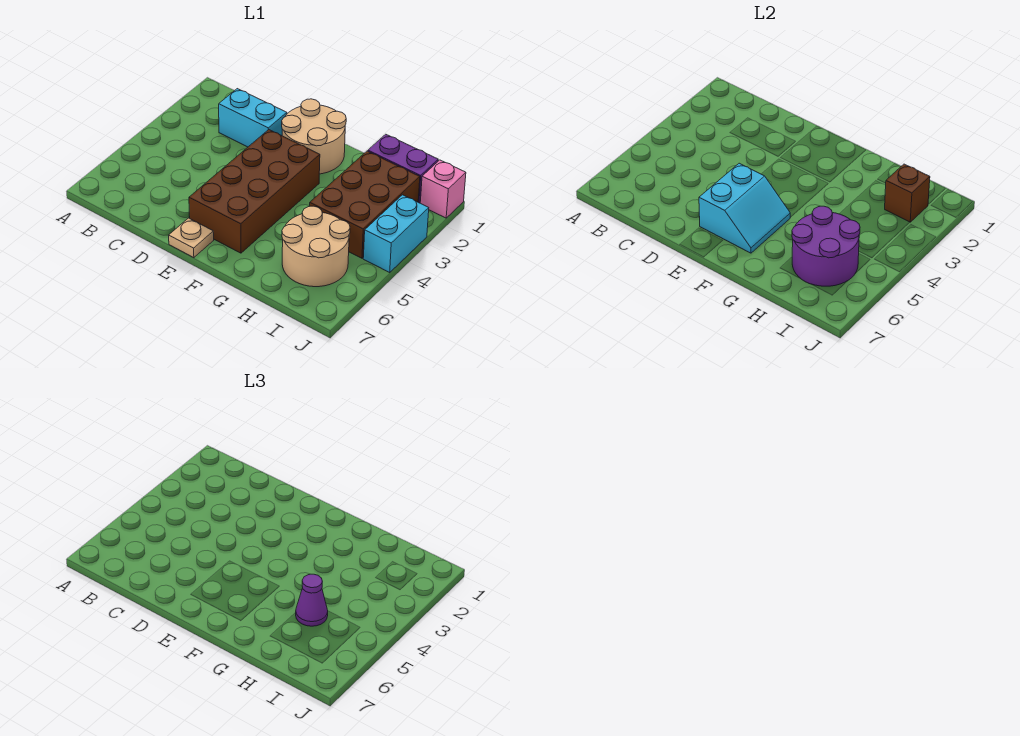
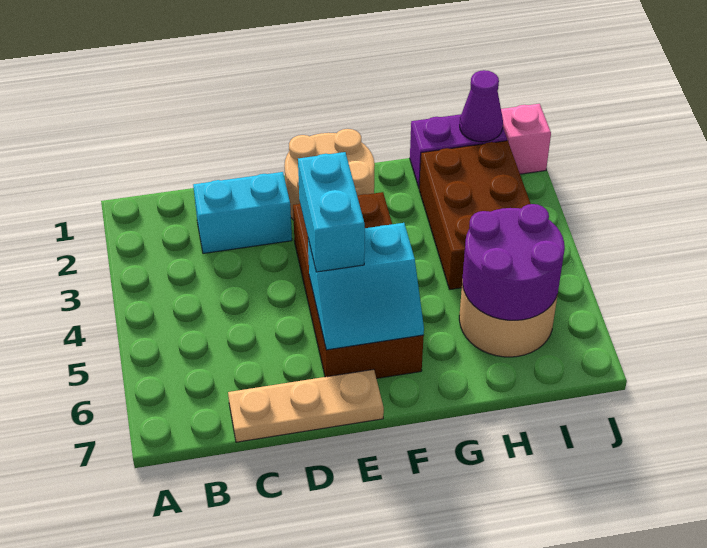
cyan 2x2 slope [699,163,790,253] -> cyan 2x2 slope turned to [308,223,424,350]
tan 1x1 plate [169,218,214,258] -> tan 1x3 plate [228,369,384,442]
purple 1x1 cone [296,574,328,626] -> purple 1x1 cone moved to [460,70,503,142]
brown 1x1 brick [885,164,930,222] -> none
cyan 1x2 brick [363,195,429,272] -> cyan 1x2 brick moved to [298,152,365,272]

